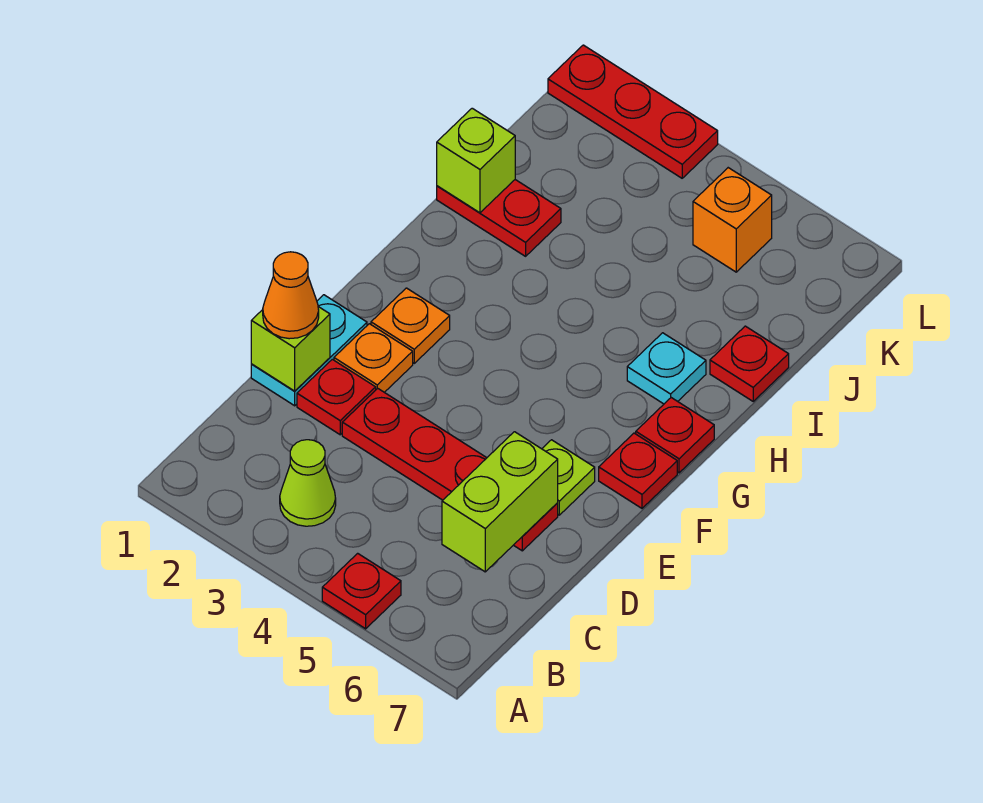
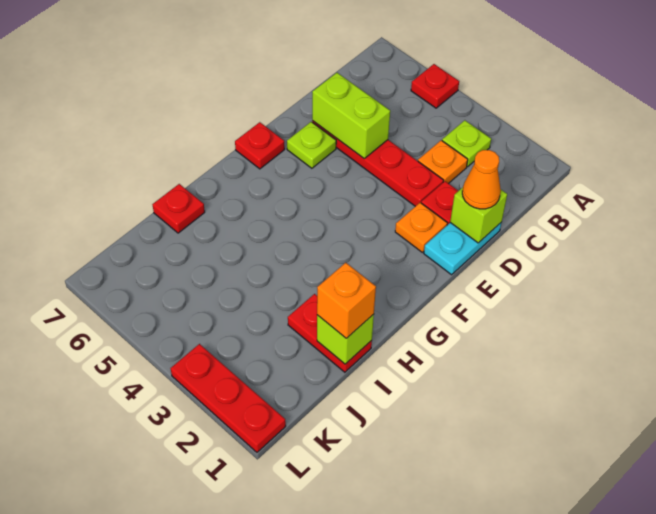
lime 1x1 cone [280,440,336,526] -> lime 1x1 plate [442,120,491,167]
lime 1x2 brick [442,432,558,572] -> lime 1x2 brick turned to [312,73,390,158]
orange 1x1 plate [371,288,450,363] -> orange 1x1 plate moved to [418,140,468,184]
red 1x1 plate [636,398,714,473] -> none
cyan 1x1 plate [627,333,706,404] -> none
orange 1x1 brick [693,168,772,272] -> orange 1x1 brick moved to [317,263,376,338]

